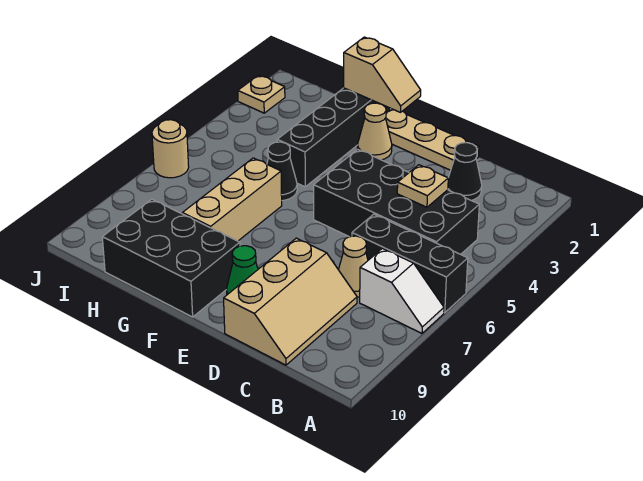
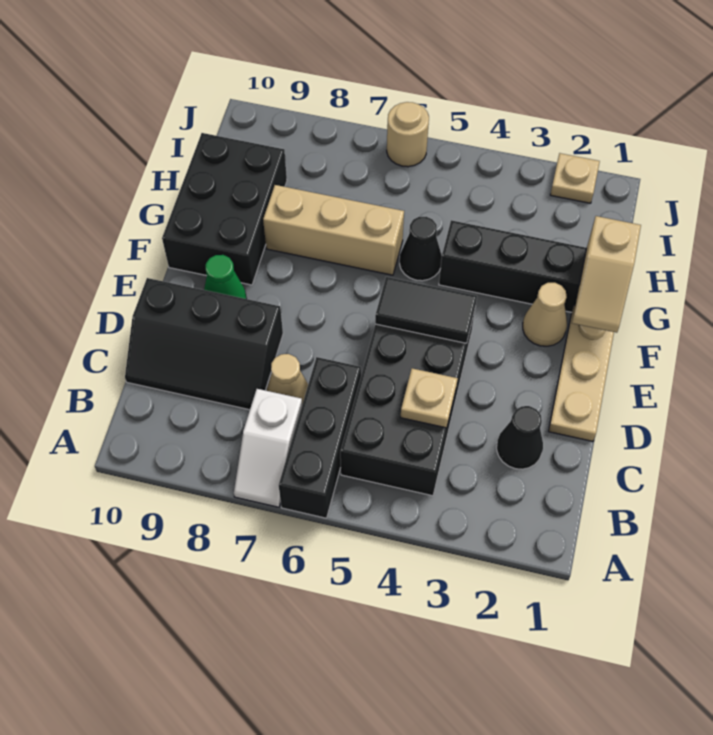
tan 2x3 slope [224,238,357,365] -> black 2x3 slope [125,278,283,410]
none -> black 1x2 tile [375,277,477,343]

